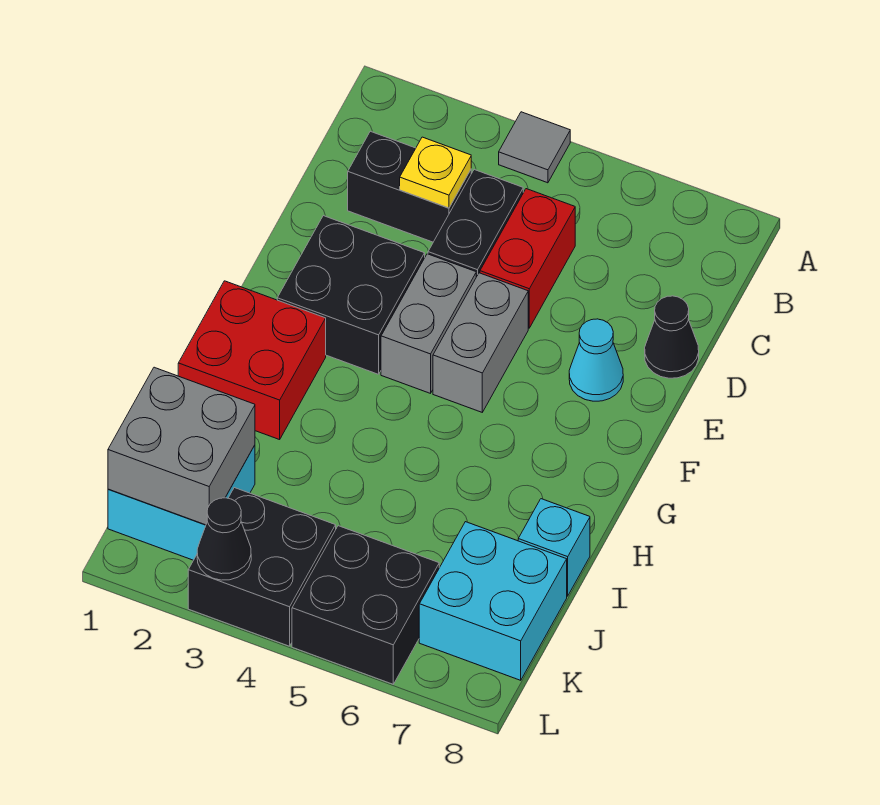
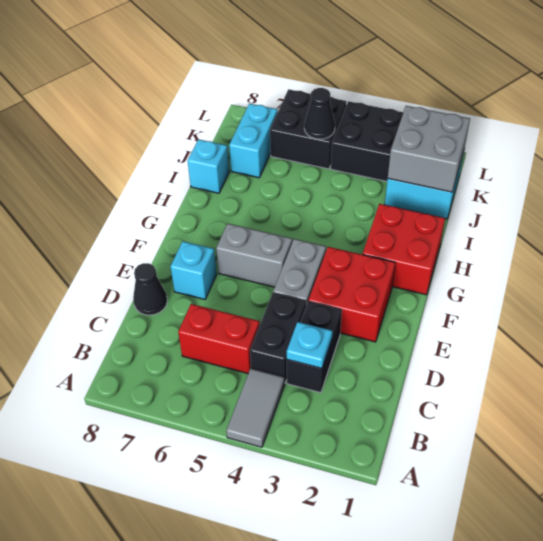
grey 1x1 tile [499,112,570,183] -> grey 1x2 tile [226,368,285,447]
black 1x2 brick [348,131,471,242] -> black 1x2 brick turned to [287,301,342,393]
yellow 1x1 plate [400,137,471,208] -> cyan 1x1 plate [287,322,332,368]
red 1x2 brick [480,189,575,328] -> red 1x2 brick turned to [178,304,260,373]
black 2x2 brick [277,216,425,374] -> red 2x2 brick [308,247,395,342]
grey 1x2 brick [433,273,528,412] -> grey 1x2 brick turned to [216,224,292,287]
cyan 1x1 cone [569,319,623,401] -> cyan 1x1 brick [170,241,217,299]
cyan 2x2 brick [419,522,567,680] -> cyan 1x2 brick [229,104,278,178]
black 1x1 cone [197,498,251,580] -> black 1x1 cone moved to [304,88,335,139]

